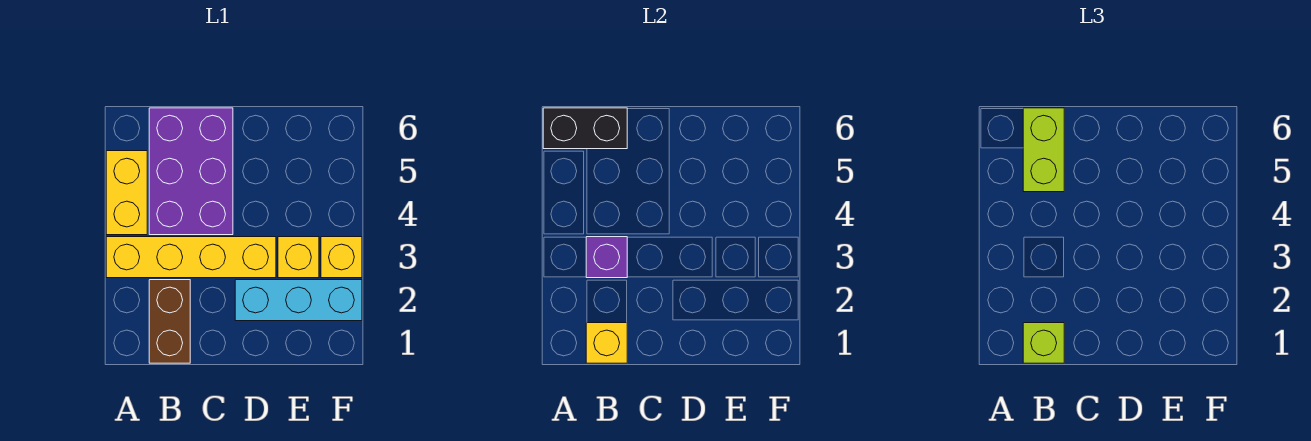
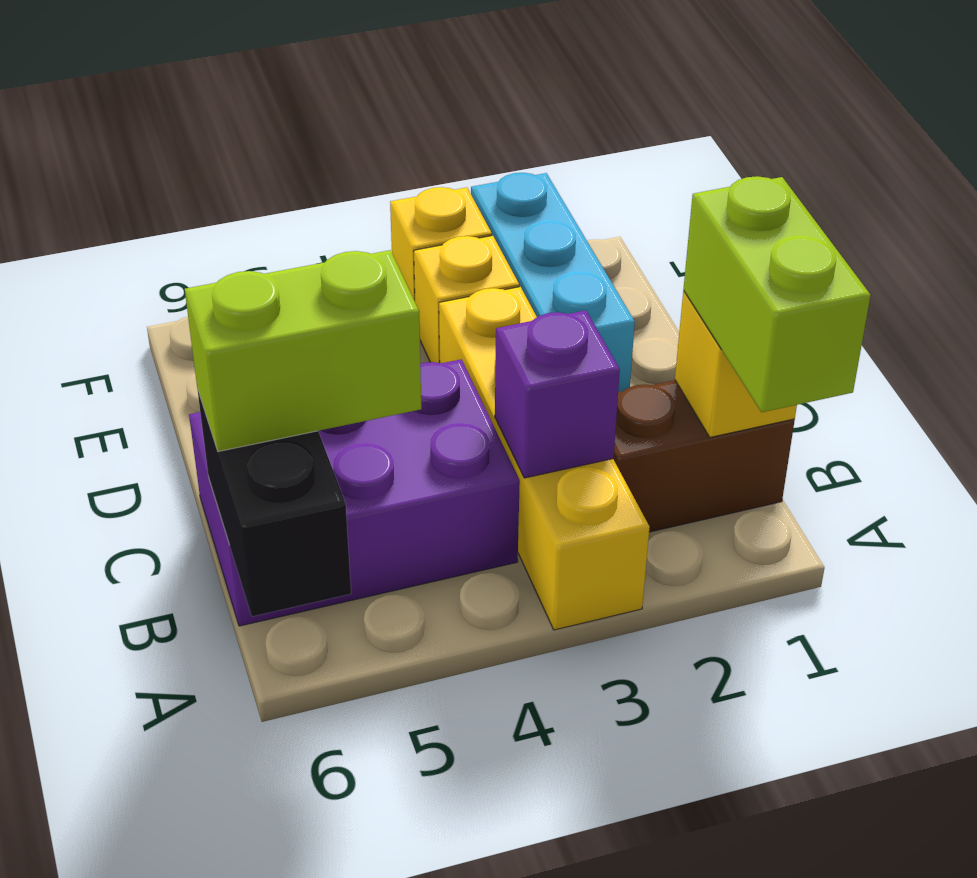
yellow 1x2 brick [106,151,147,235] -> none
lime 1x1 brick [1023,323,1064,363] -> lime 1x2 brick [683,176,871,412]

